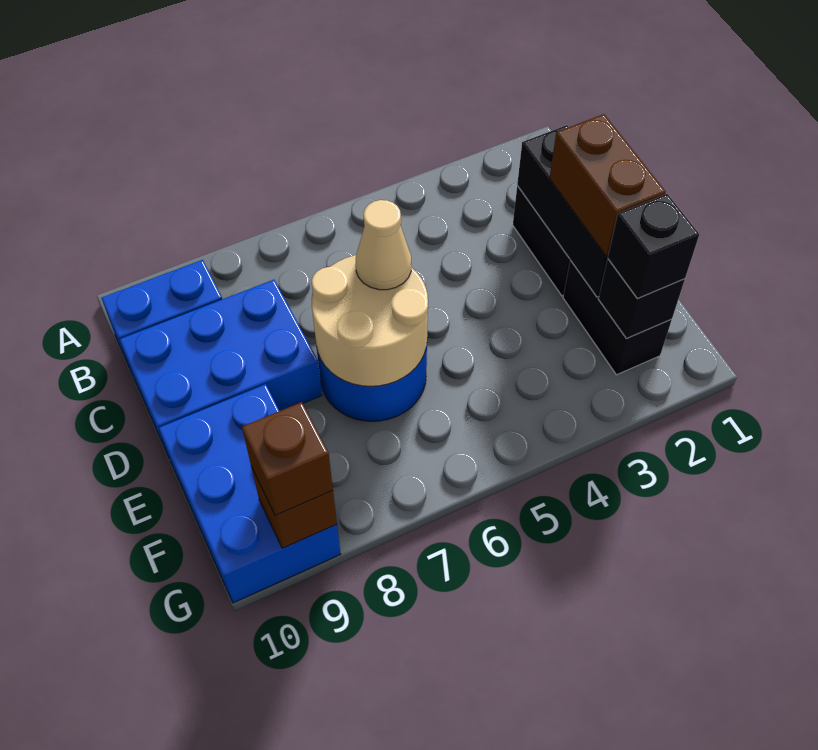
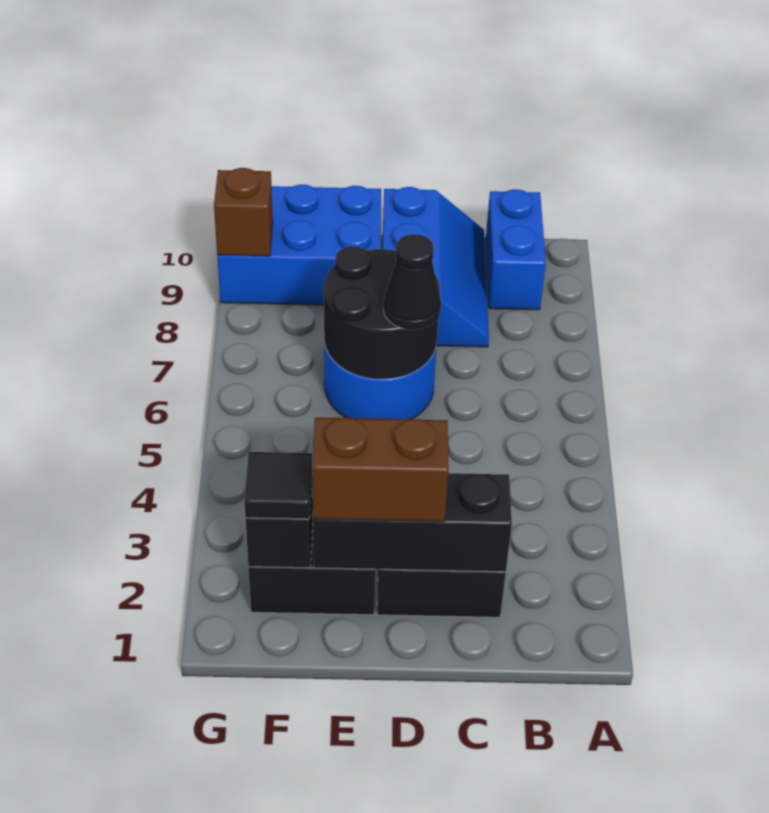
blue 2x3 brick [119,280,322,455] -> blue 2x3 slope [383,187,489,347]
tan 2x2 round brick [312,255,428,386] -> black 2x2 round brick [324,246,440,379]
tan 1x1 cone [356,200,411,290] -> black 1x1 cone [383,234,441,330]
black 1x1 brick [608,194,699,298] -> black 1x1 tile [244,452,312,519]
brown 1x1 brick [242,402,333,516] -> none

